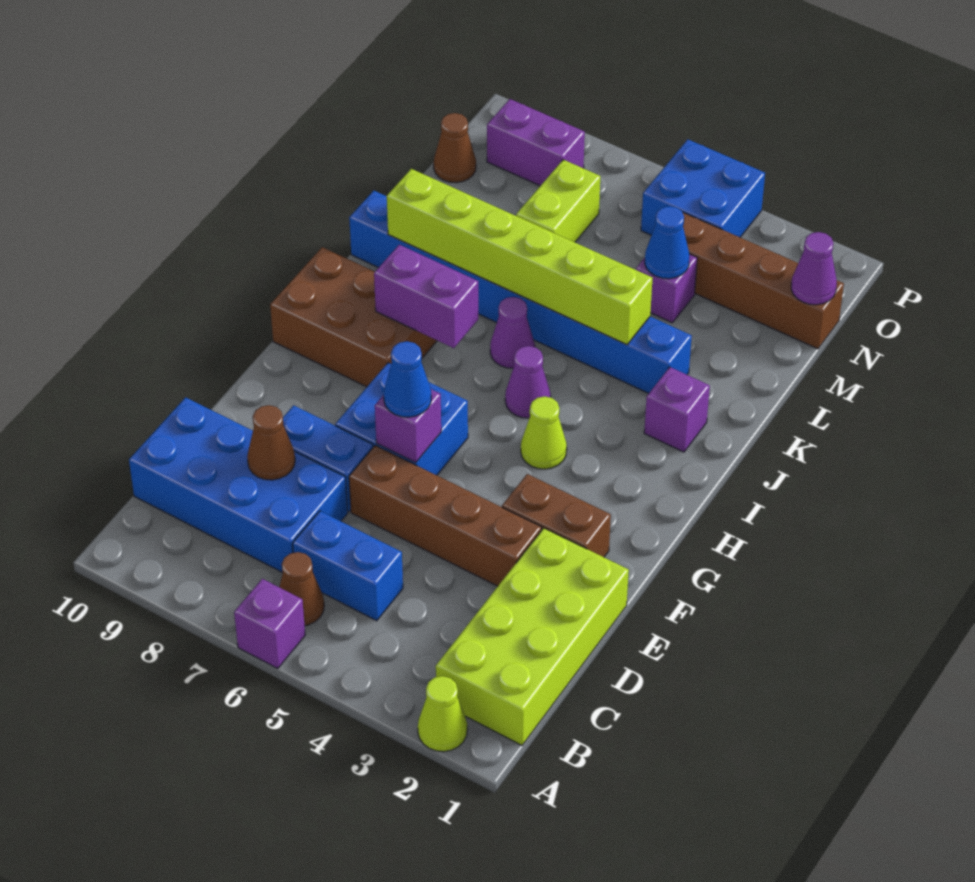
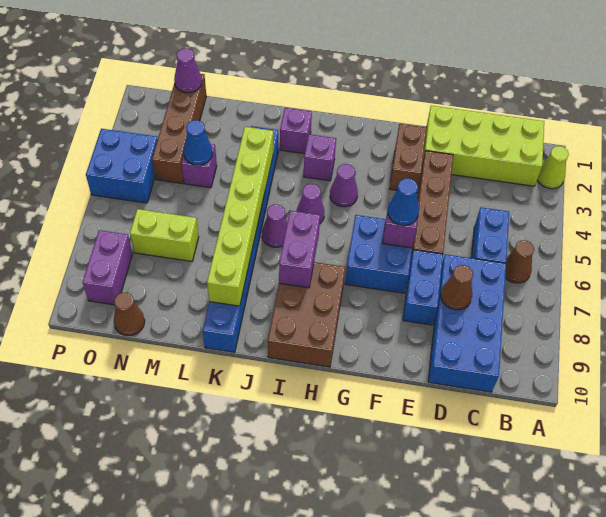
purple 1x1 brick [234,579,305,668] -> purple 1x1 brick moved to [304,134,336,181]
lime 1x1 cone [521,396,567,469] -> purple 1x1 cone [330,164,358,207]

